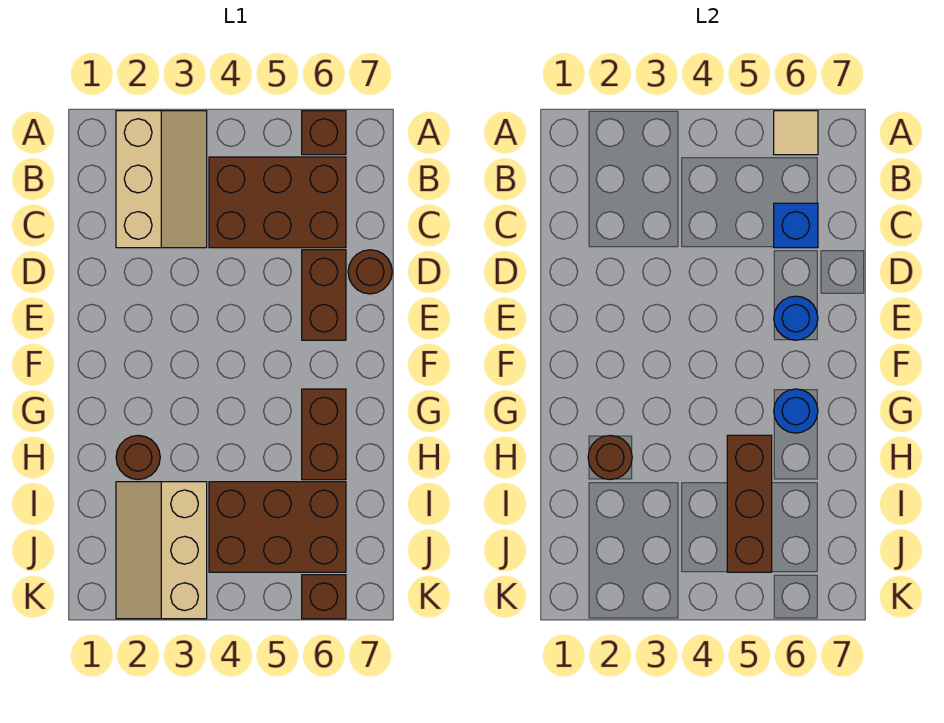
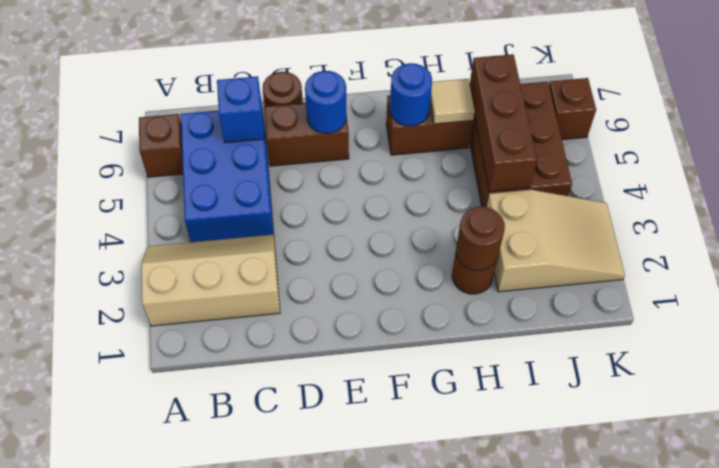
tan 1x1 tile [774,111,818,155] -> tan 1x1 tile moved to [430,79,475,124]
brown 2x3 brick [209,157,346,248] -> blue 2x3 brick [181,111,274,242]
brown 1x3 brick [727,435,772,572] -> brown 1x3 brick turned to [470,54,537,191]
tan 2x3 slope [116,482,207,619] -> tan 2x3 slope turned to [487,190,625,292]

